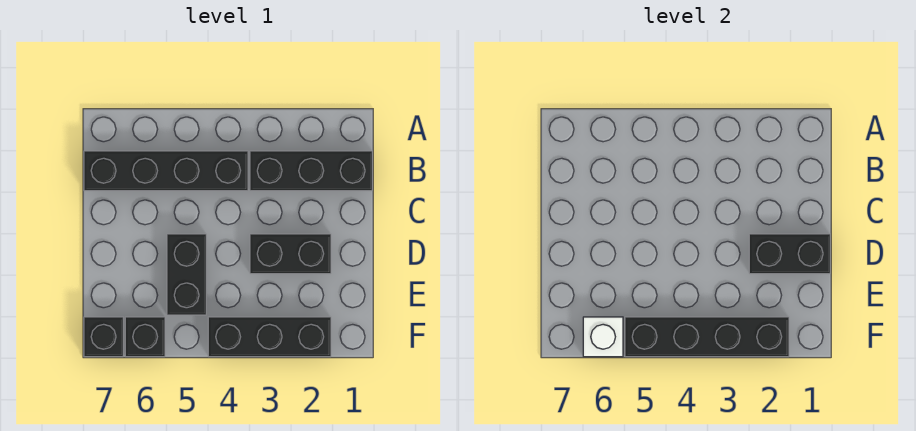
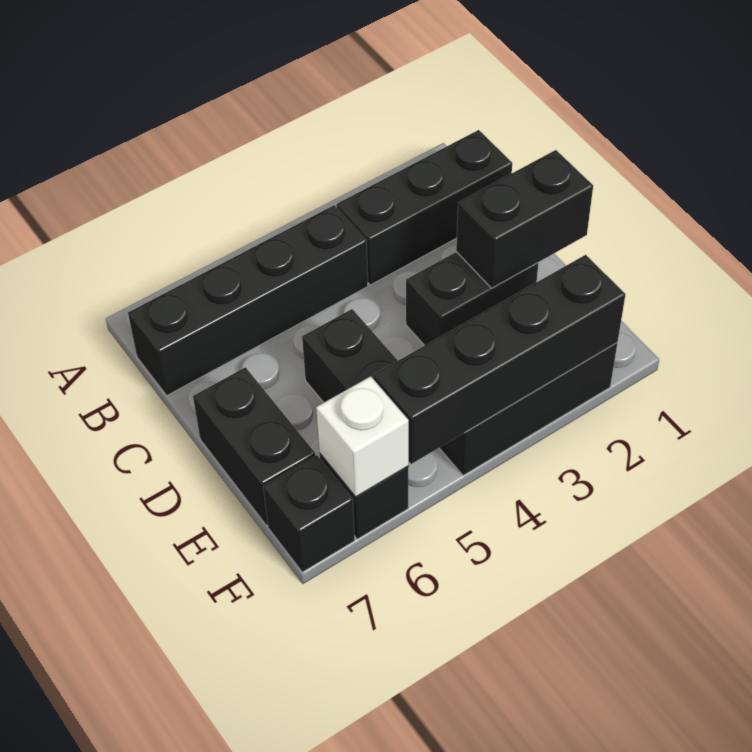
none -> black 1x2 brick [193,367,315,526]

